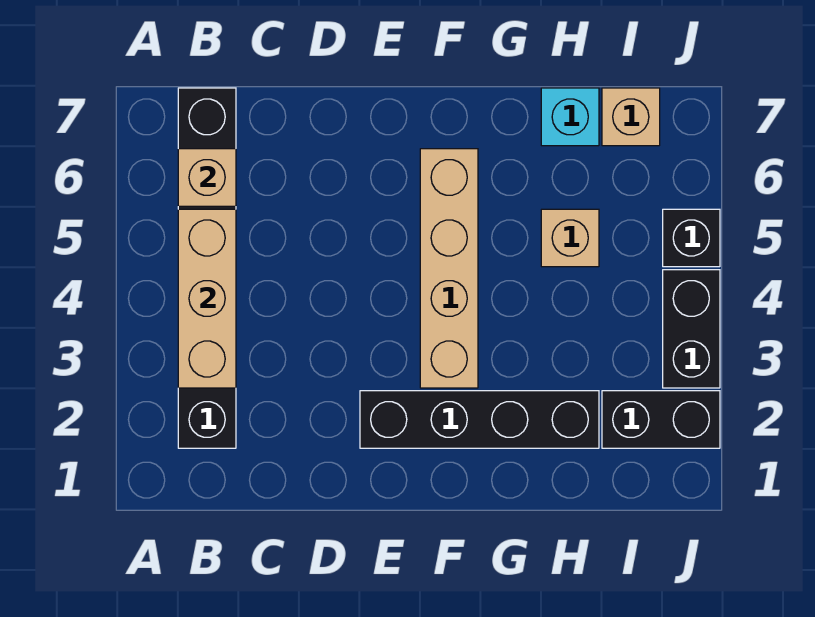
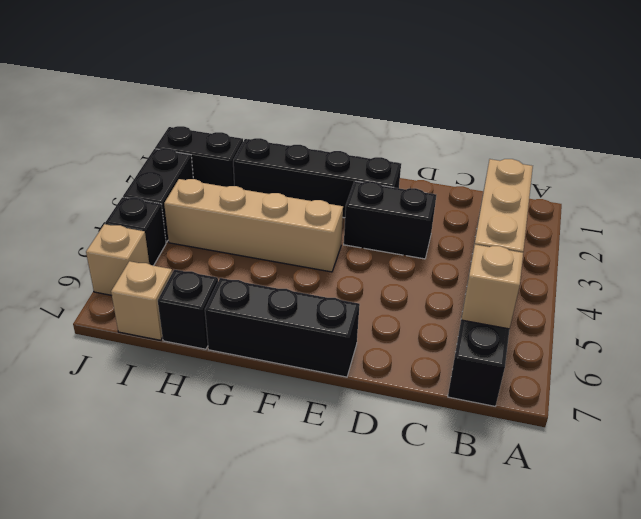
none -> black 1x2 brick [344,181,436,259]
none -> black 1x3 brick [205,278,360,377]
tan 1x4 brick [420,149,478,388] -> tan 1x4 brick turned to [164,179,343,272]
tan 1x1 brick [541,209,599,267] -> tan 1x1 brick moved to [86,224,149,295]
cyan 1x1 brick [541,88,599,146] -> black 1x1 brick [158,270,218,349]

